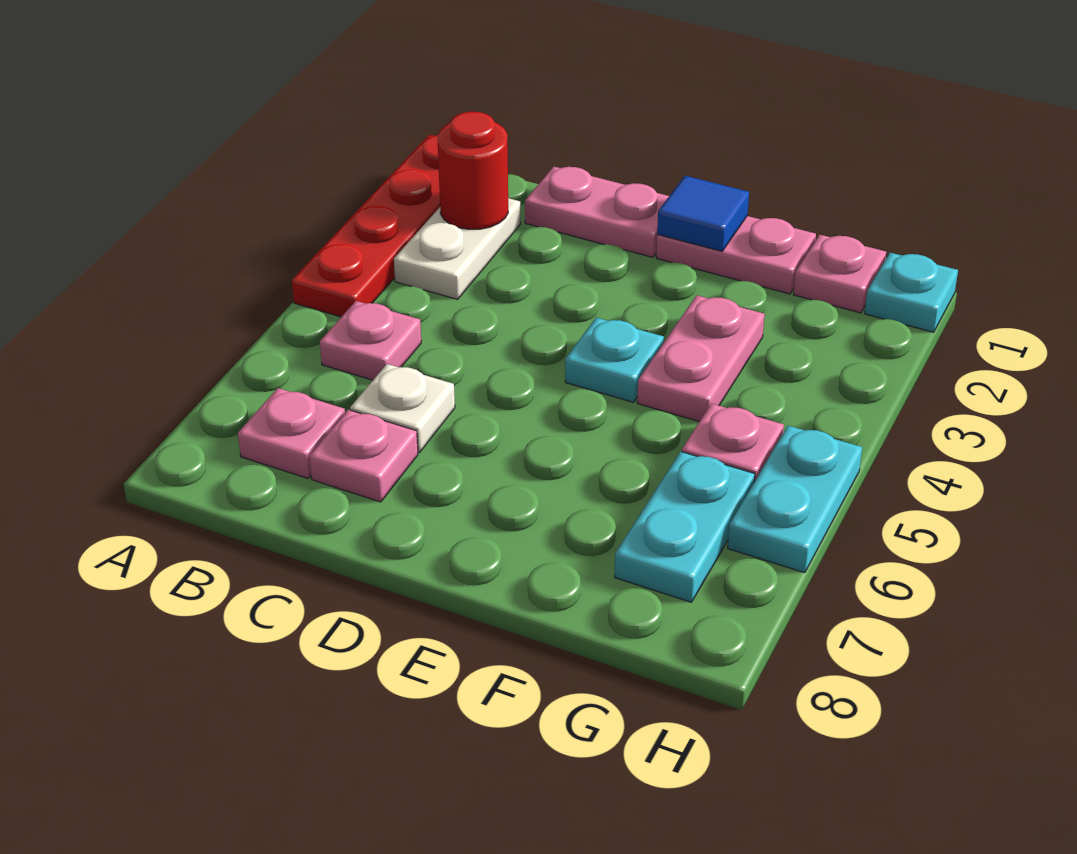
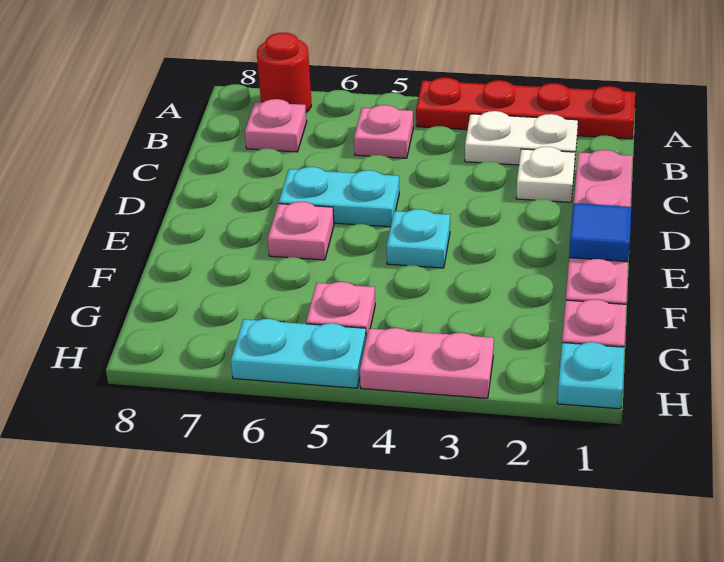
red 1x1 round brick [438,112,508,229] -> red 1x1 round brick moved to [257,33,311,112]
white 1x1 plate [350,364,455,452] -> white 1x1 plate moved to [516,147,575,202]
pink 1x1 plate [309,410,418,502] -> pink 1x1 plate moved to [268,202,334,260]
pink 1x2 plate [637,295,765,422] -> pink 1x2 plate moved to [360,328,494,398]
cyan 1x2 plate [615,451,755,602] -> cyan 1x2 plate moved to [279,167,399,227]

